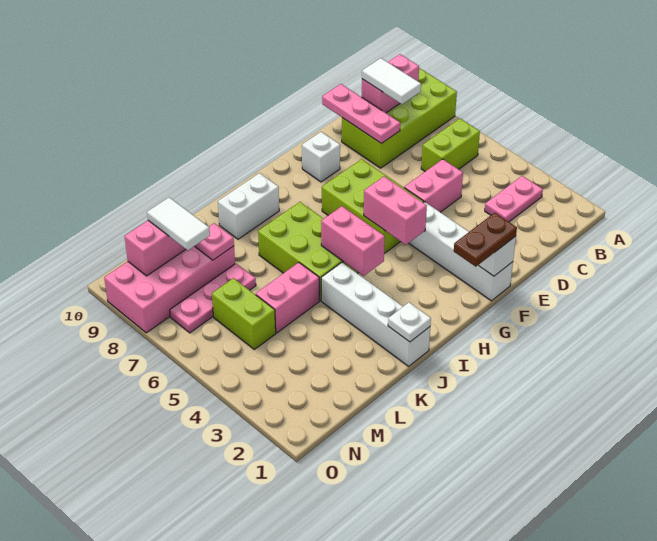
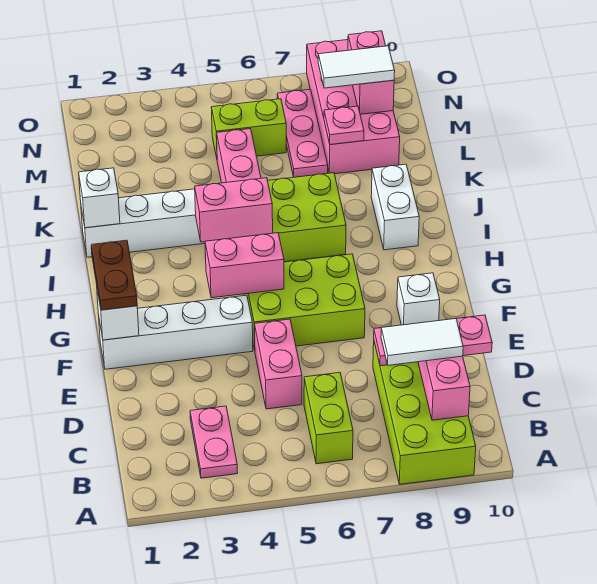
white 1x1 plate [388,302,431,342] -> white 1x1 brick [79,168,120,228]

